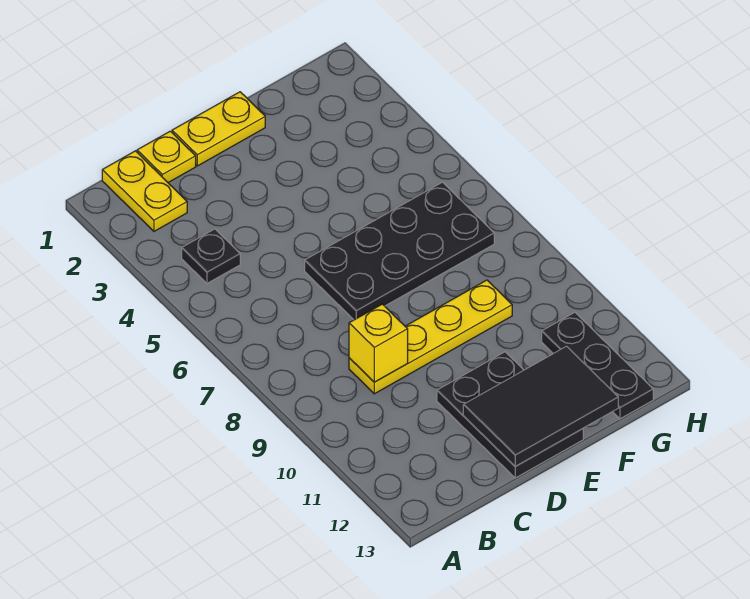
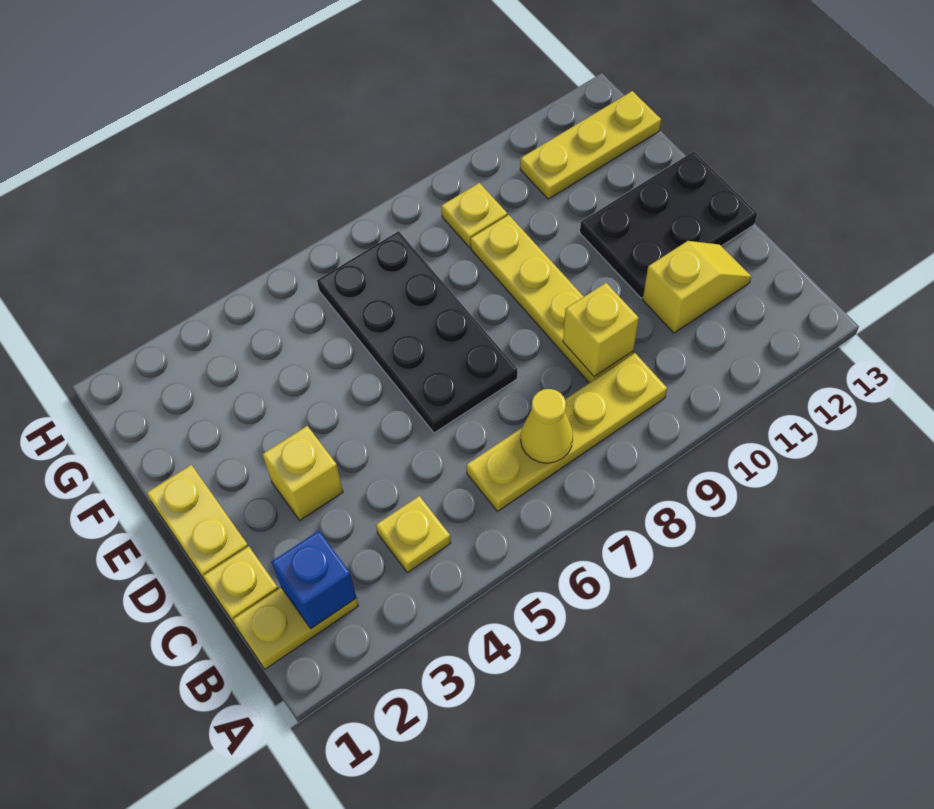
none -> blue 1x1 brick [272,531,357,629]
black 1x1 plate [182,229,240,283] -> yellow 1x1 plate [376,496,451,573]
none -> yellow 1x4 plate [466,353,667,511]
none -> yellow 1x1 cone [521,389,573,463]
none -> yellow 1x2 slope [643,241,751,333]
none -> yellow 1x1 brick [263,426,343,520]
black 2x3 tile [463,346,618,466] -> none
none -> yellow 1x1 plate [441,183,507,248]
black 1x3 plate [542,312,653,419] -> yellow 1x3 plate [520,91,661,199]

